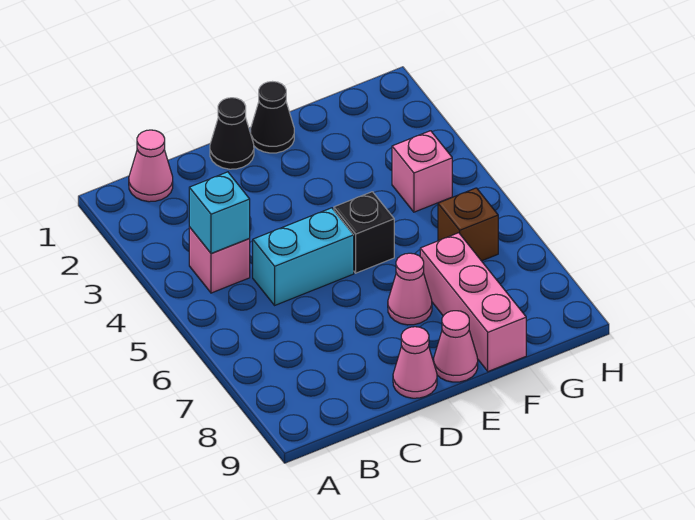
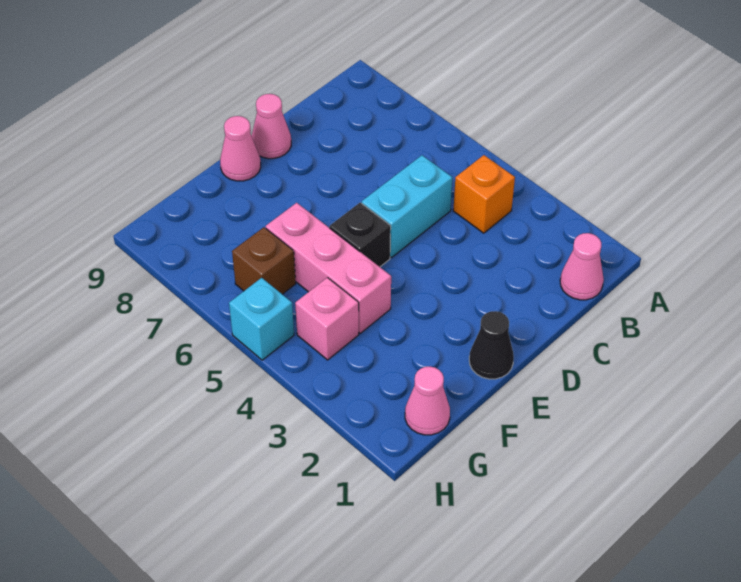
pink 1x1 brick [189,227,250,293] -> orange 1x1 brick [453,155,515,233]
cyan 1x1 brick [189,172,250,253] -> cyan 1x1 brick moved to [229,278,294,360]
black 1x1 cone [210,98,254,169] -> none
pink 1x1 cone [388,253,432,325] -> pink 1x1 cone moved to [405,367,450,435]
pink 1x3 brick [420,233,526,371] -> pink 1x3 brick moved to [266,203,391,333]

